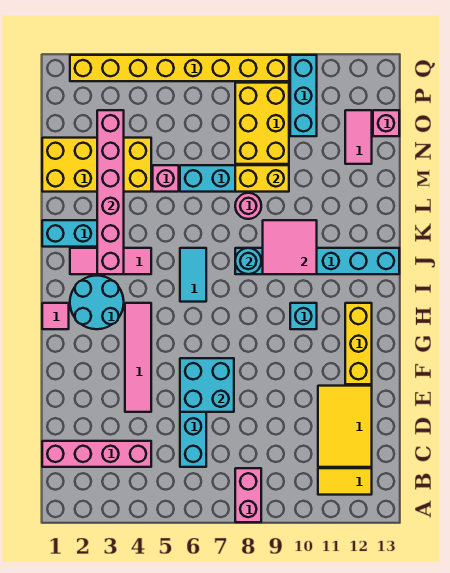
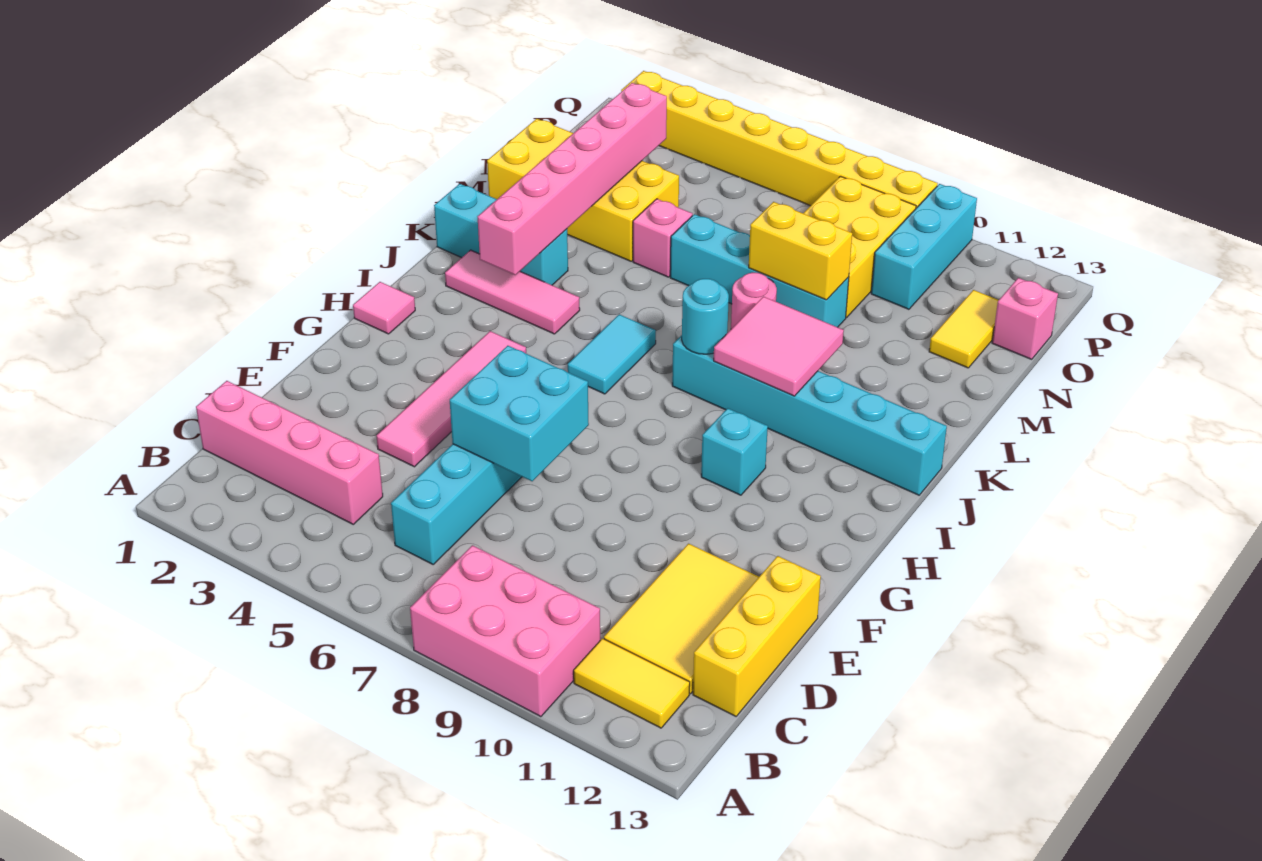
pink 1x2 brick [235,468,261,522] -> pink 2x3 brick [410,545,600,717]
yellow 1x3 brick [345,303,372,384] -> yellow 1x3 brick moved to [693,556,821,716]
cyan 2x2 round brick [70,276,124,329] -> none
pink 1x2 tile [345,110,372,164] -> yellow 1x2 tile [929,290,998,368]

